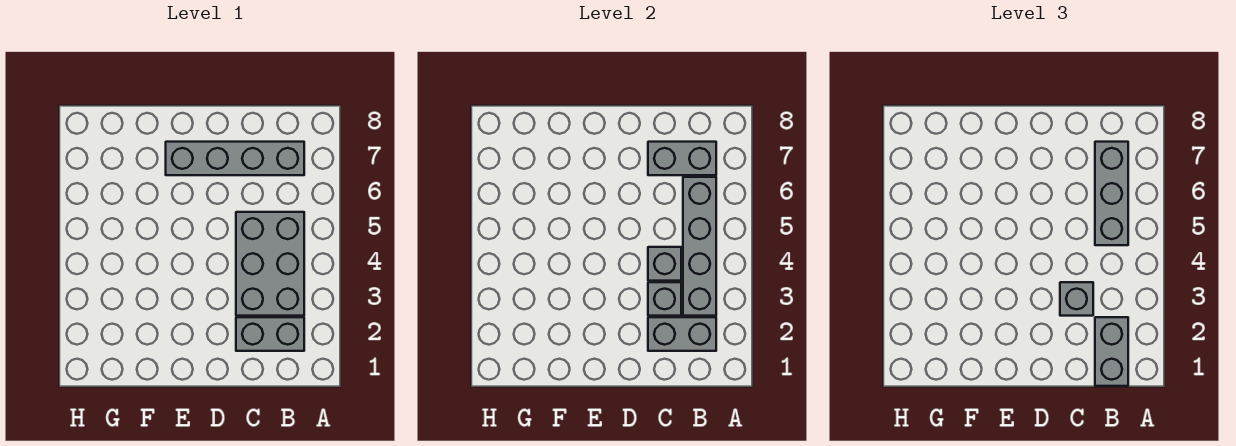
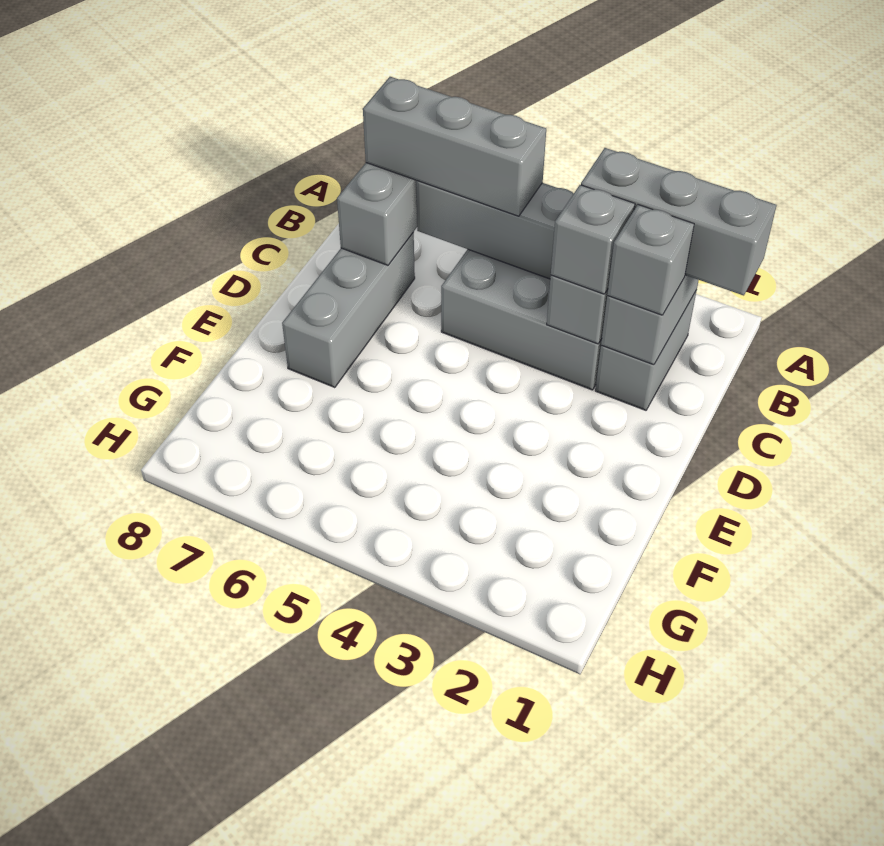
grey 1x2 brick [1095,317,1128,386] -> grey 1x3 brick [581,148,776,296]
grey 1x4 brick [166,142,304,175] -> grey 1x3 brick [282,233,415,388]
grey 1x1 brick [648,247,681,281] -> grey 1x1 brick moved to [607,205,694,315]

